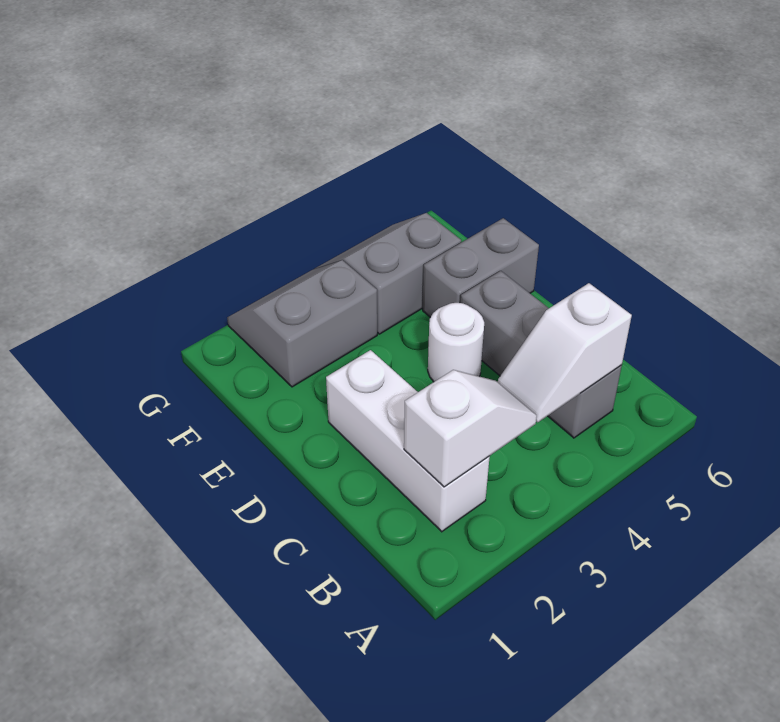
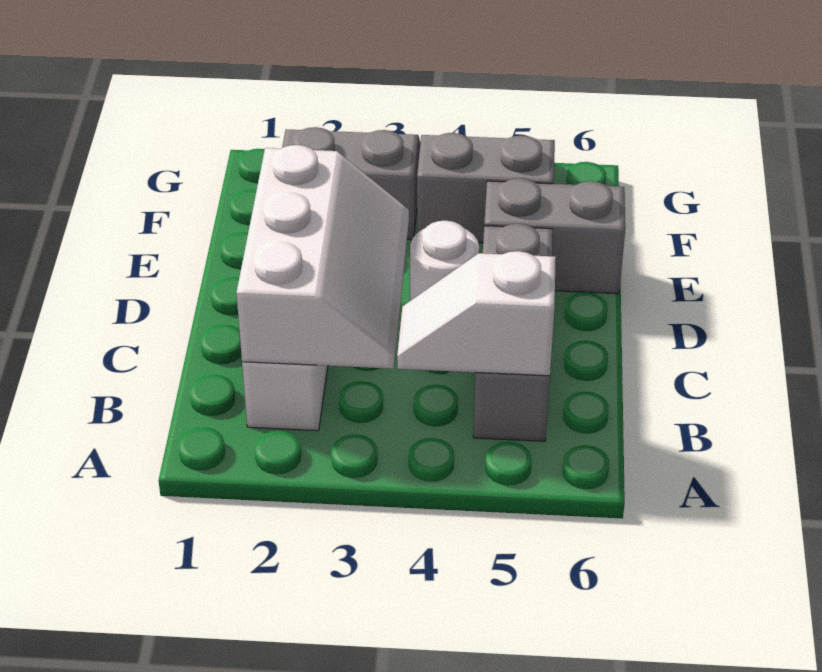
white 1x2 slope [404,370,537,487] -> white 2x3 slope [236,145,409,369]

